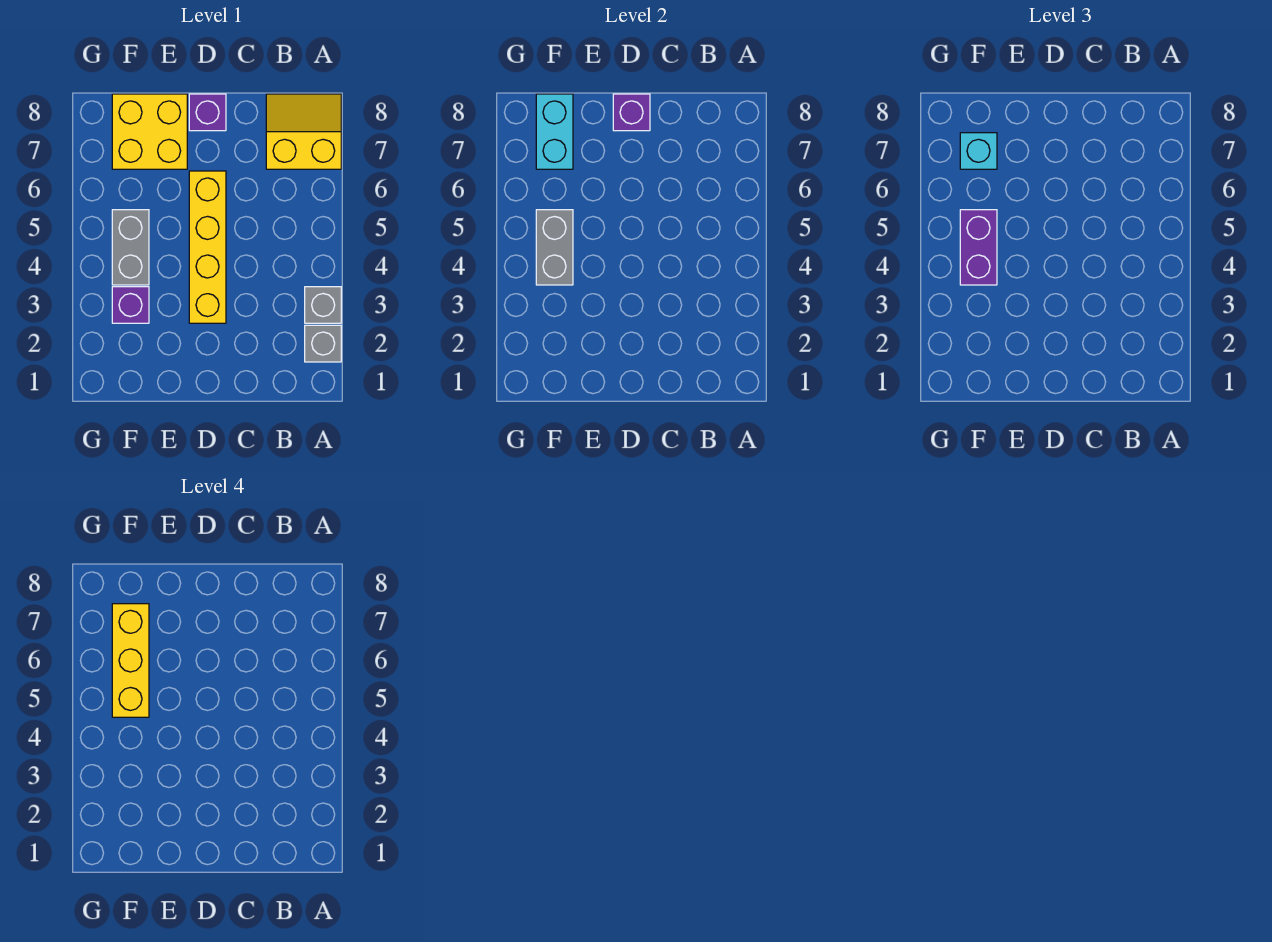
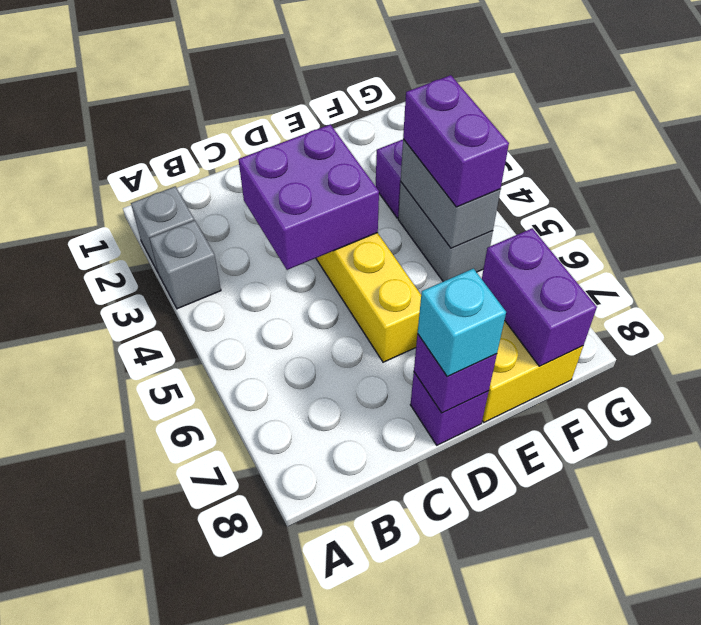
yellow 2x2 slope [266,94,341,169] -> none
none -> purple 2x2 brick [239,124,379,270]
yellow 1x3 brick [112,604,149,717] -> none
cyan 1x2 brick [536,94,573,169] -> purple 1x2 brick [482,228,597,366]
cyan 1x1 brick [960,133,997,169] -> cyan 1x1 brick moved to [418,269,506,377]

